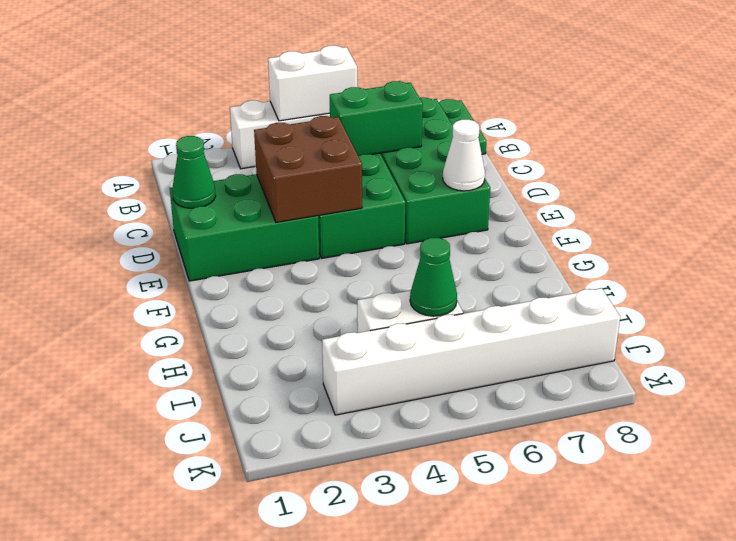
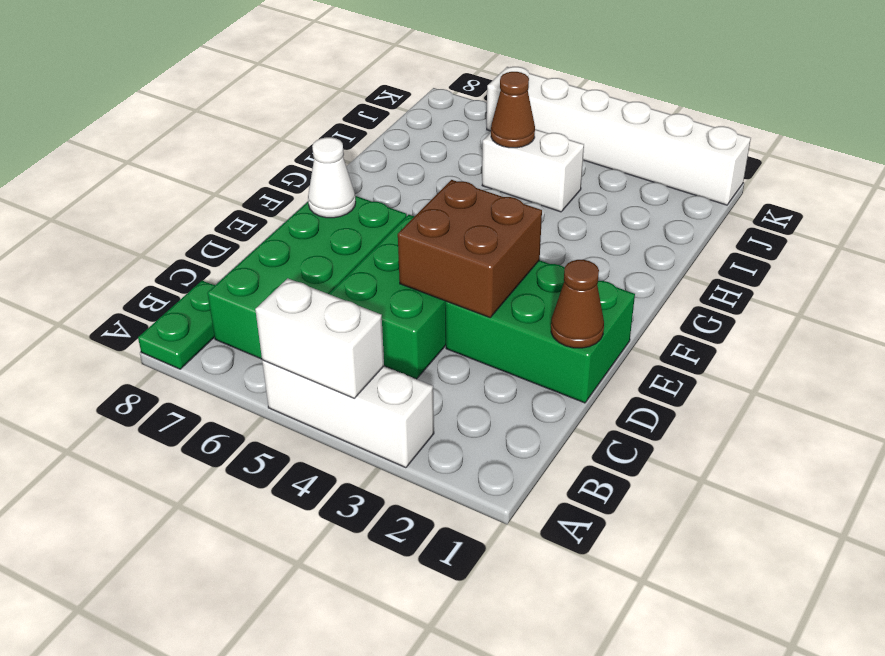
green 1x2 brick [330,81,423,156] -> none
green 1x1 cone [172,136,216,208] -> brown 1x1 cone [551,260,604,348]
green 1x1 cone [410,238,457,316] -> brown 1x1 cone [491,72,535,148]
white 1x6 brick [322,288,620,415] -> white 1x6 brick moved to [487,67,751,205]

